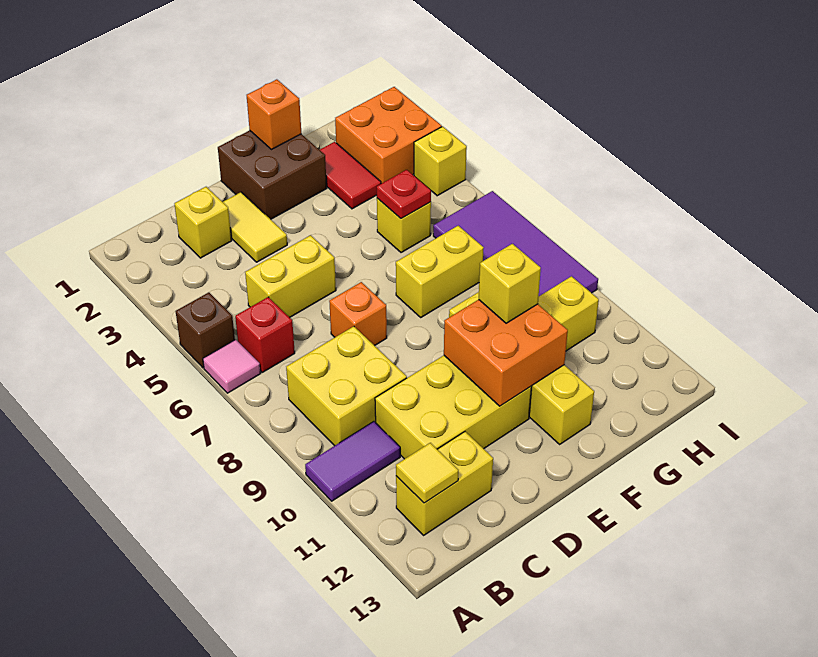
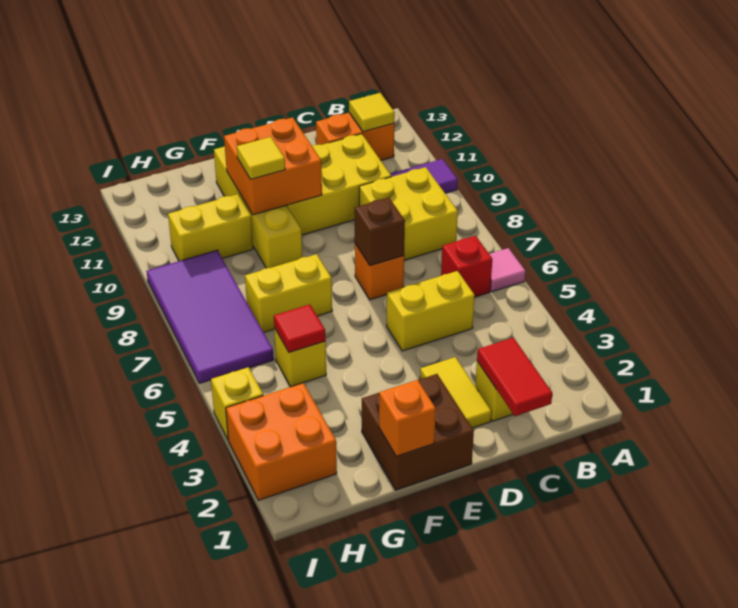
brown 1x1 brick [176,292,235,368] -> brown 1x1 brick moved to [355,198,405,266]
yellow 1x2 brick [396,432,493,535] -> orange 1x2 brick [316,113,394,160]
yellow 1x1 brick [479,244,541,323] -> yellow 1x1 tile [237,137,285,179]
red 1x2 tile [320,142,381,209] -> red 1x2 tile moved to [477,338,552,416]
red 1x1 plate [377,170,431,219] -> red 1x1 tile [274,305,326,353]

